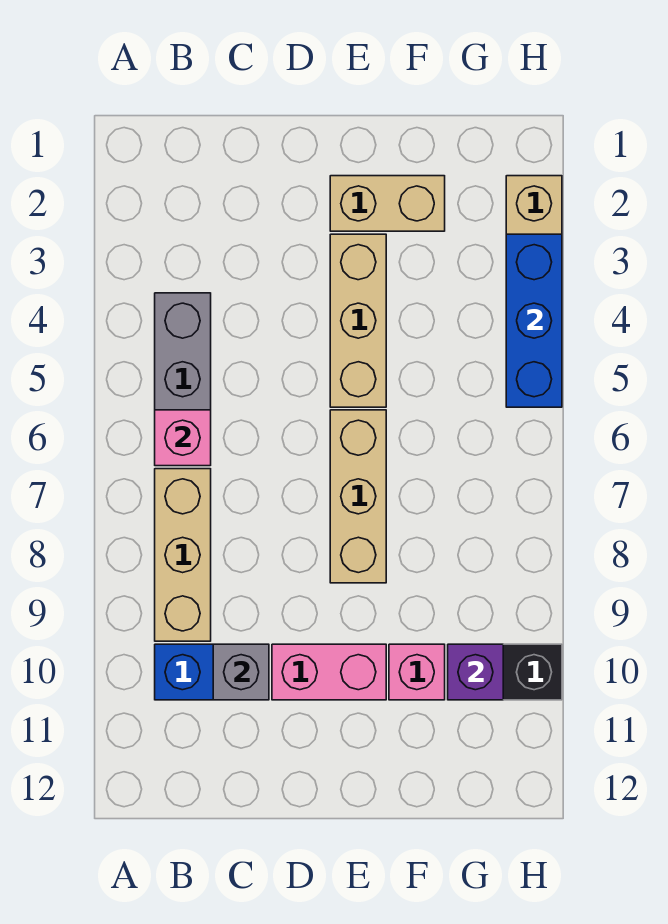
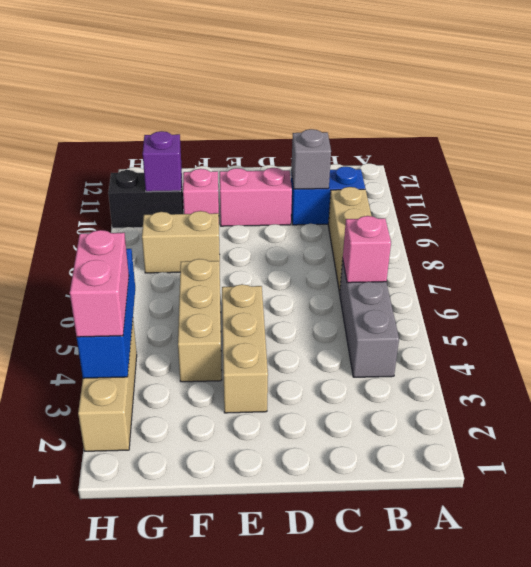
tan 1x2 brick [330,176,445,231] -> tan 1x2 brick moved to [142,211,220,273]
tan 1x3 brick [330,410,386,583] -> tan 1x3 brick moved to [178,259,222,382]
none -> pink 1x2 brick [70,230,129,337]

